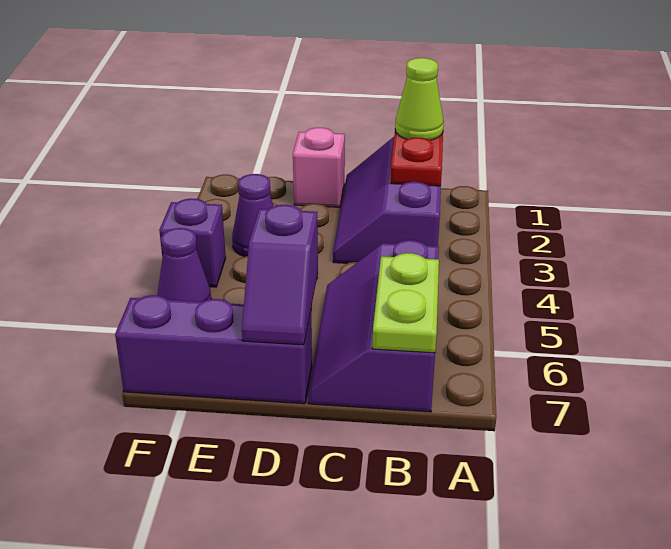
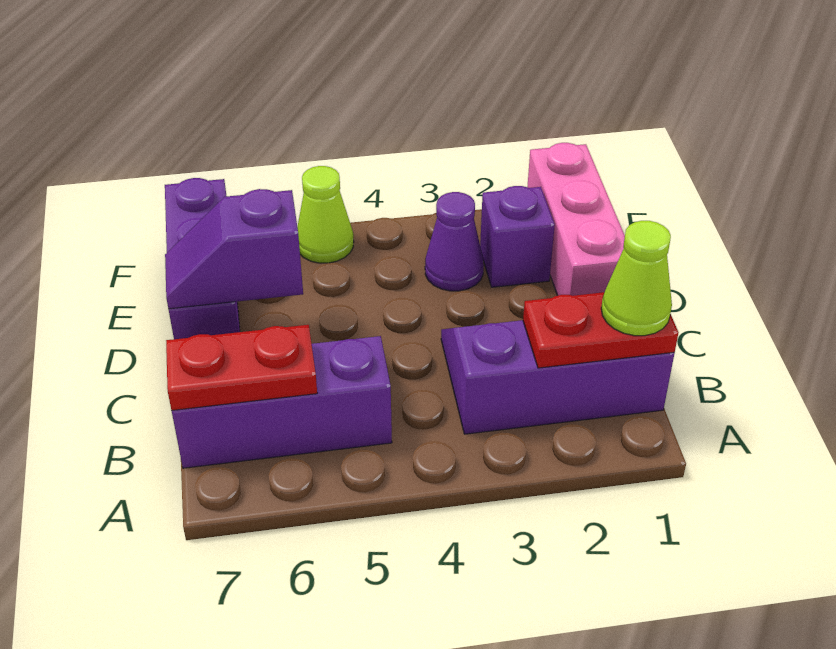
lime 1x2 plate [372,253,439,353] -> red 1x2 plate [166,325,317,410]
pink 1x1 brick [293,128,345,207] -> pink 1x3 brick [527,143,625,296]
purple 1x1 brick [159,199,226,287] -> purple 1x1 brick moved to [480,186,555,287]
purple 1x1 cone [157,228,211,302] -> lime 1x1 cone [297,166,354,263]

